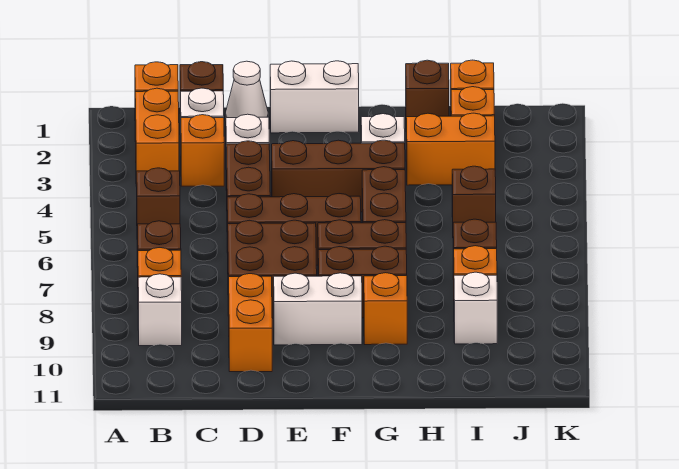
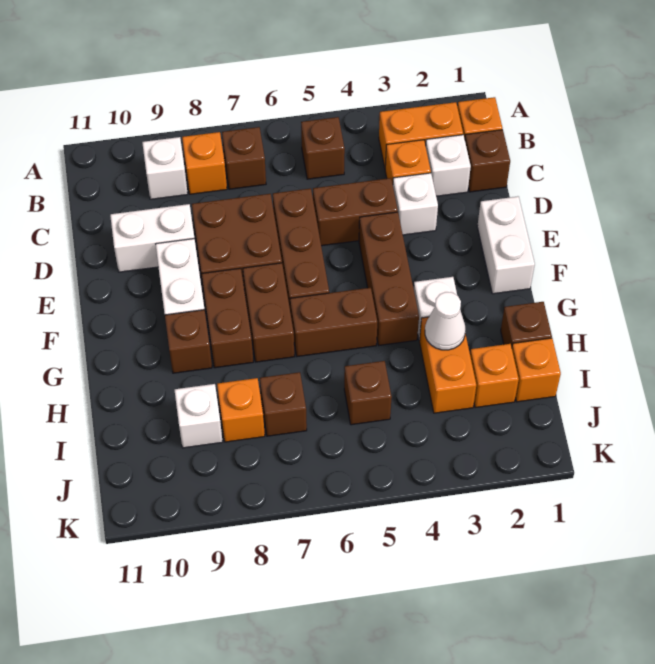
white 1x1 cone [225,61,268,121] -> white 1x1 cone moved to [425,292,465,350]
orange 1x2 brick [229,274,272,372] -> white 1x2 brick [110,204,194,272]
orange 1x1 brick [364,273,407,345] -> brown 1x1 brick [165,310,212,373]

